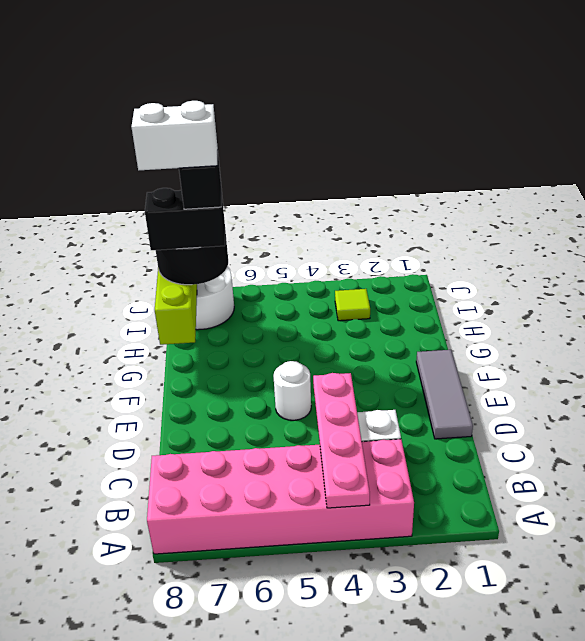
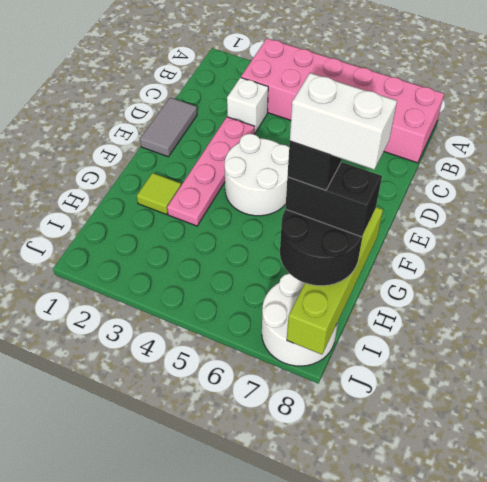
pink 1x4 plate [313,373,370,508] -> pink 1x4 plate moved to [167,117,254,226]
grey 1x3 tile [416,350,473,439] -> grey 1x2 tile [140,98,197,157]
white 1x1 round brick [274,361,311,420] -> white 2x2 round brick [224,134,289,216]
lime 1x1 tile [335,289,370,321] -> lime 1x1 tile moved to [137,173,181,214]

